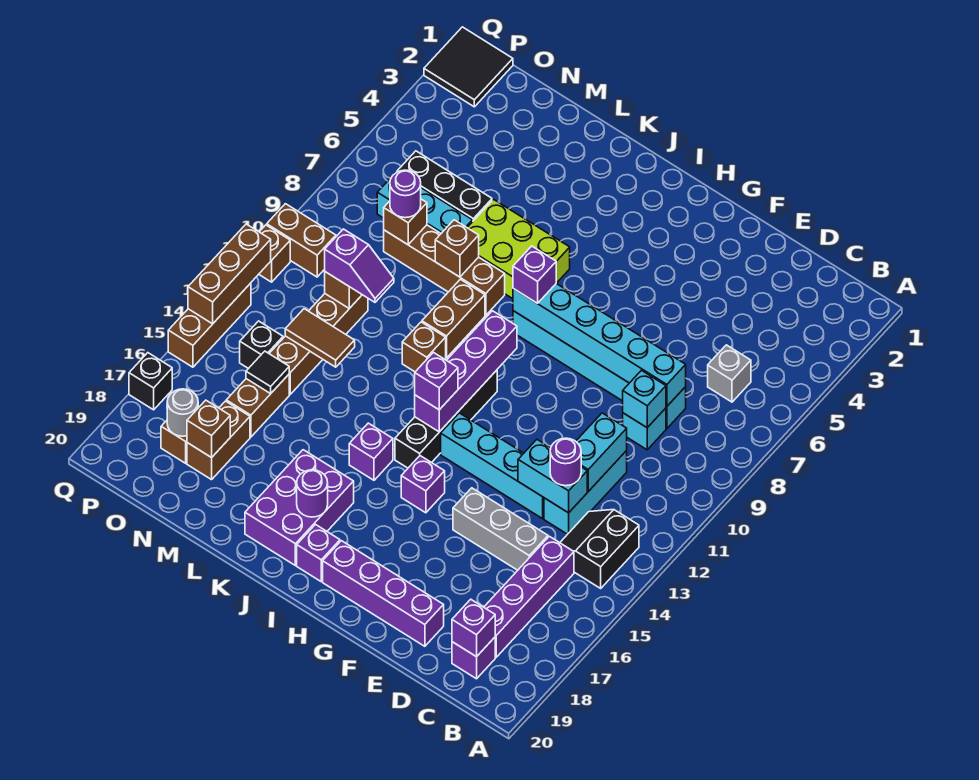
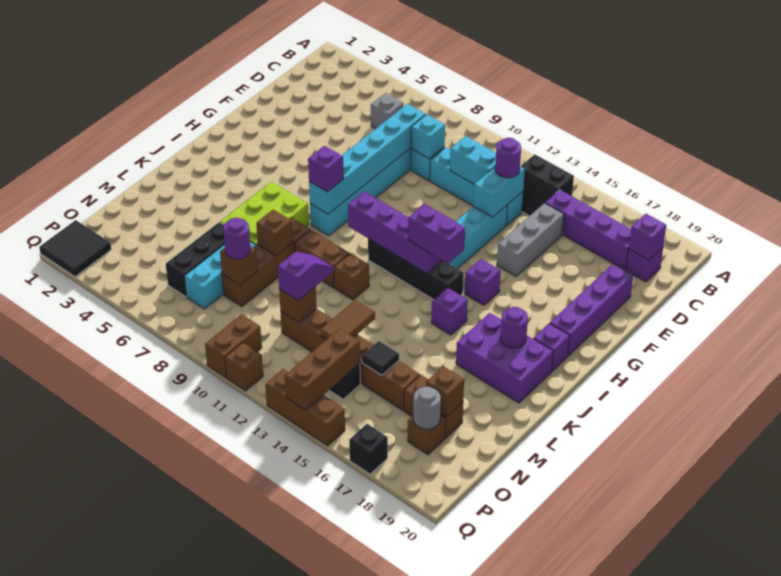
cyan 1x3 brick [544,451,627,534] -> cyan 1x4 brick [430,148,523,225]
purple 1x1 brick [415,353,458,410] -> purple 1x2 brick [408,204,465,264]
brown 1x3 brick [188,224,271,324] -> brown 1x3 brick turned to [285,328,360,410]

